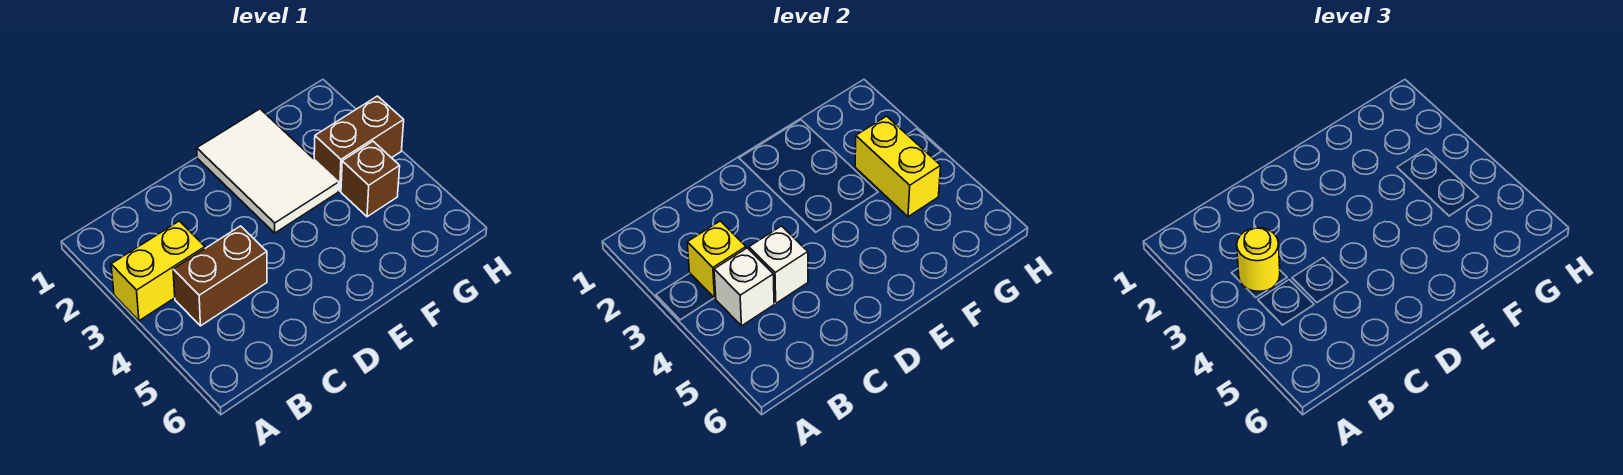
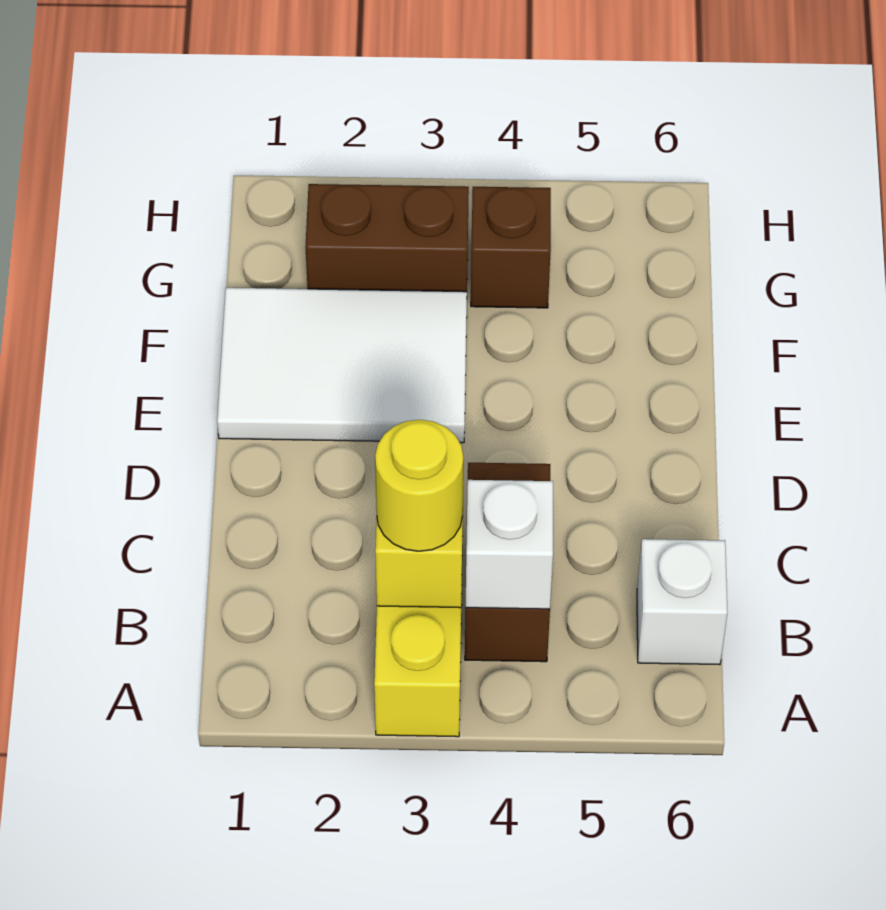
white 1x1 brick [749,226,808,303] -> white 1x1 brick moved to [637,539,727,665]
brown 1x2 brick [314,96,404,191] -> brown 1x2 brick turned to [305,184,469,292]
yellow 1x2 brick [855,116,941,217] -> none

